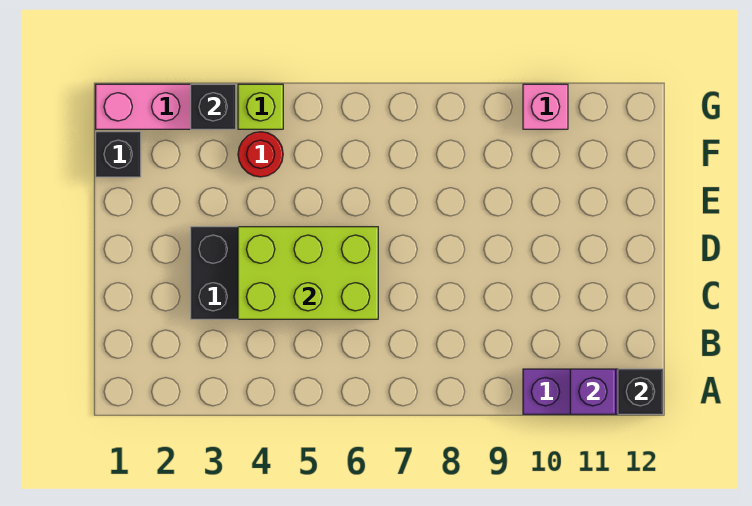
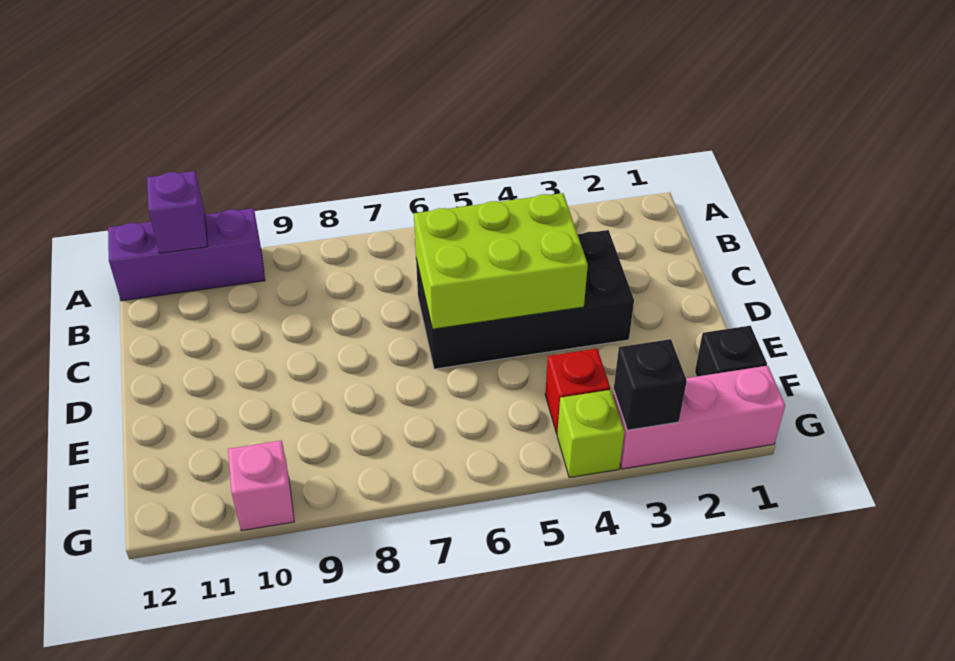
black 1x1 brick [618,369,663,414] -> none
red 1x1 round brick [238,132,283,177] -> red 1x1 brick [545,349,610,434]

